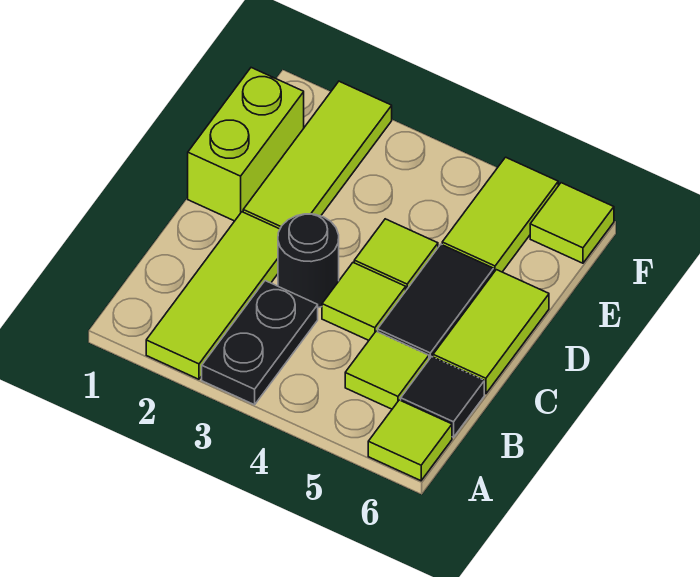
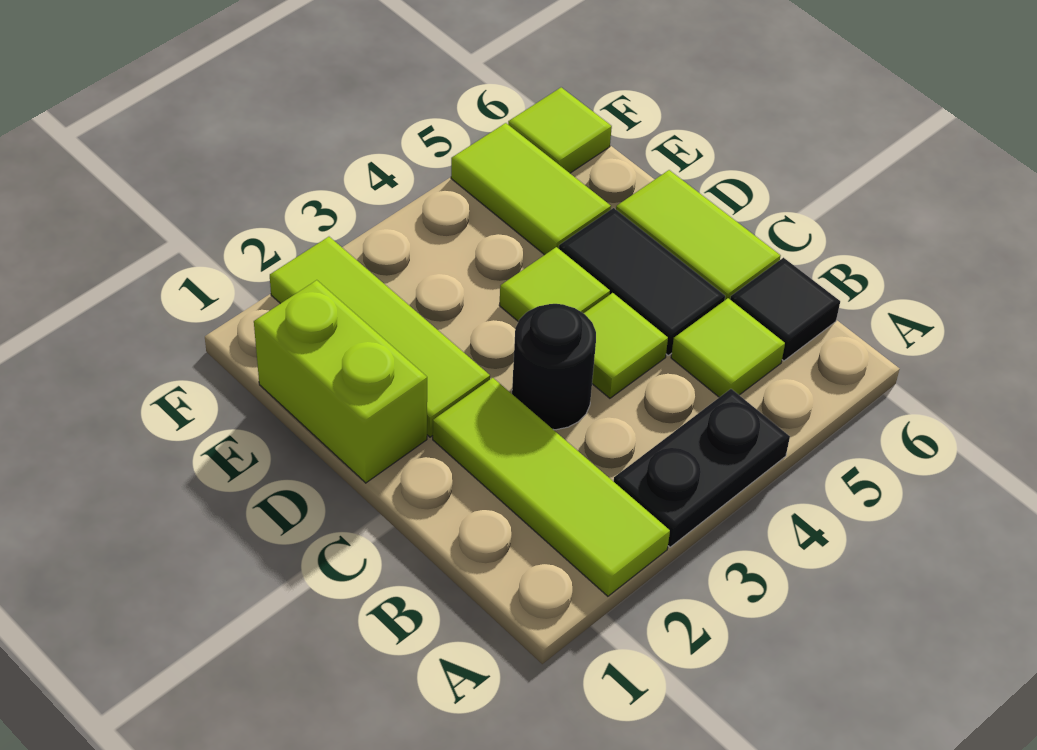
black 1x2 plate [202,281,318,405] -> black 1x2 plate turned to [614,389,790,547]
lime 1x1 tile [368,400,452,481] -> none

